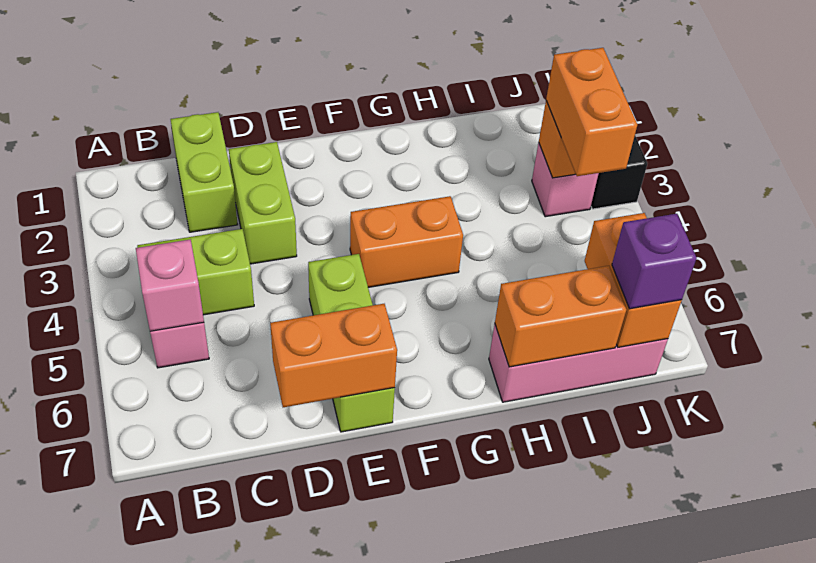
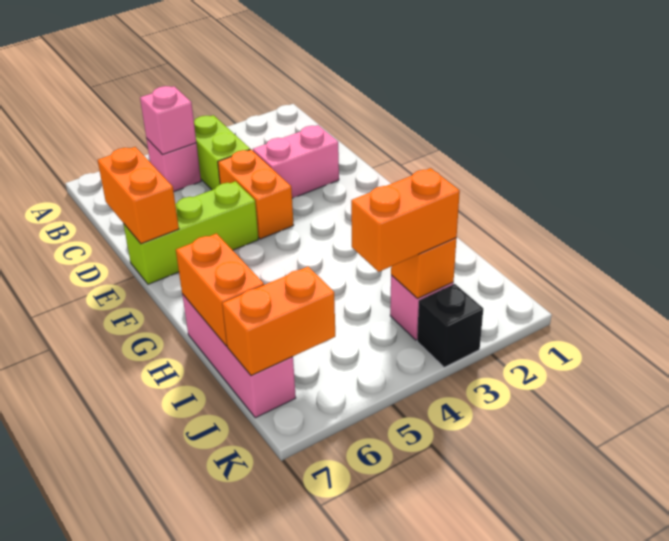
lime 1x2 brick [171,112,238,232] -> none
lime 1x2 brick [229,142,297,264] -> pink 1x2 brick [253,125,339,198]
orange 1x2 brick [350,196,463,287] -> orange 1x2 brick moved to [218,150,294,239]
purple 1x1 brick [612,214,697,309] -> none

